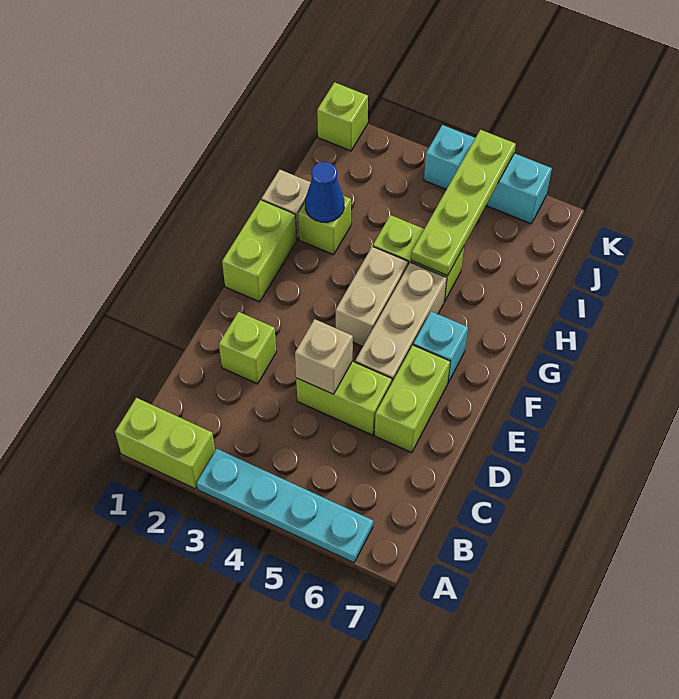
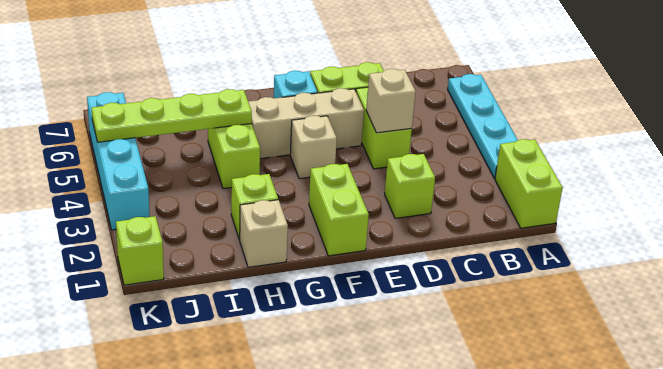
lime 1x2 brick [222,200,297,302] -> lime 1x2 brick turned to [309,164,369,256]
tan 1x2 brick [336,246,408,347] -> tan 1x1 brick [290,116,337,179]
blue 1x1 cone [305,162,344,222] -> none
cyan 1x3 brick [424,125,552,224] -> cyan 1x4 brick [87,92,150,230]

